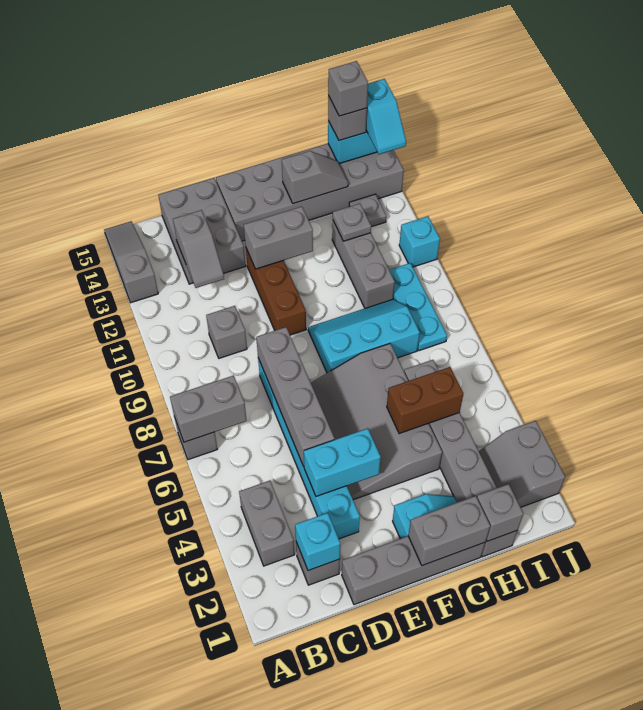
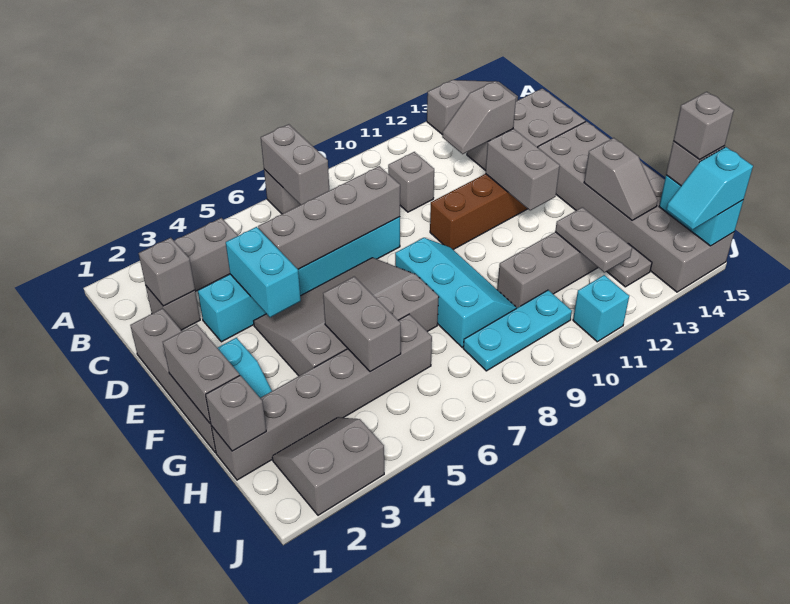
cyan 1x1 brick [295,513,340,570] -> grey 1x1 brick [139,238,195,306]
brown 1x2 brick [387,367,463,434] -> grey 1x2 brick [323,277,401,372]
grey 1x1 plate [333,203,371,241] -> grey 1x2 plate [555,207,632,272]

